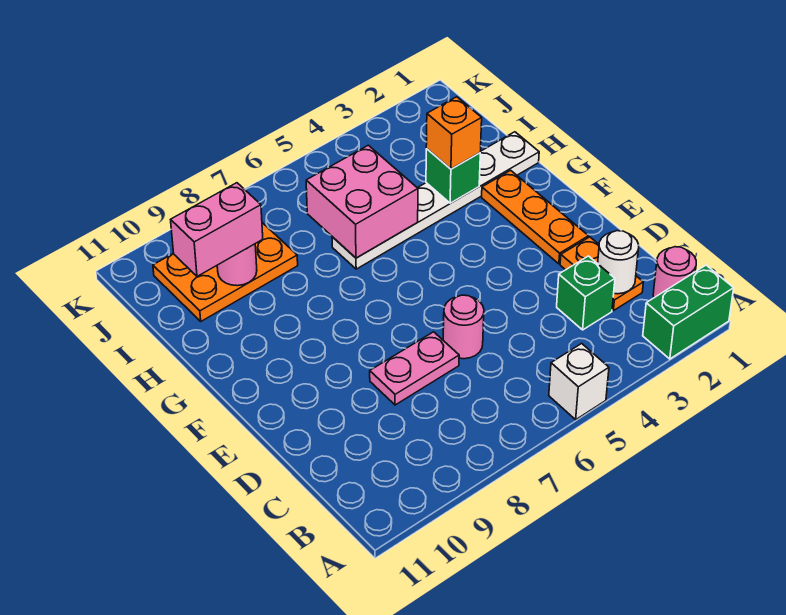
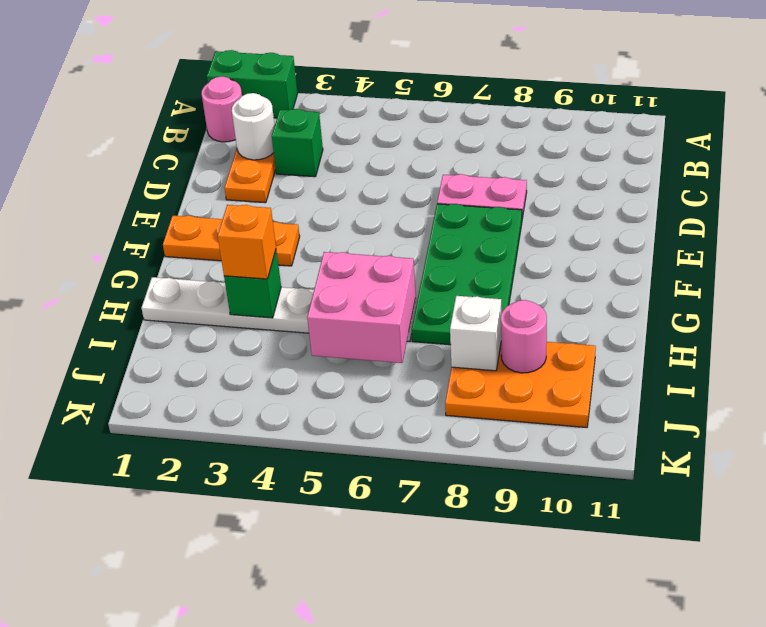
white 1x1 brick [549,343,609,420] -> white 1x1 brick moved to [450,296,501,371]
pink 1x1 round brick [443,295,484,359] -> none
orange 1x3 plate [482,170,589,264] -> orange 1x3 plate turned to [163,216,300,266]
none -> green 2x4 plate [412,204,522,345]
pink 1x2 brick [171,183,263,276] -> none

